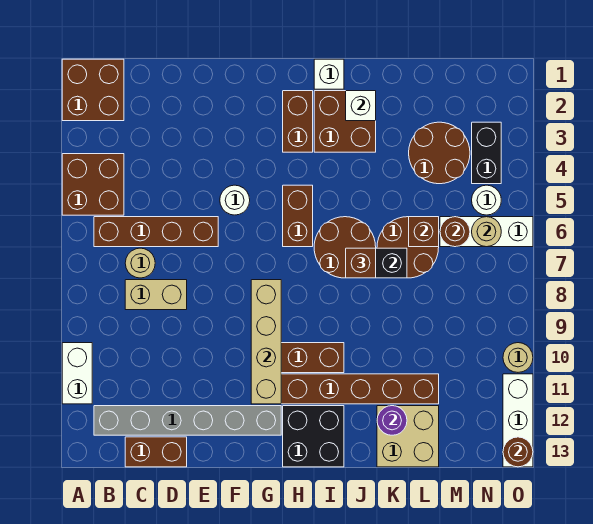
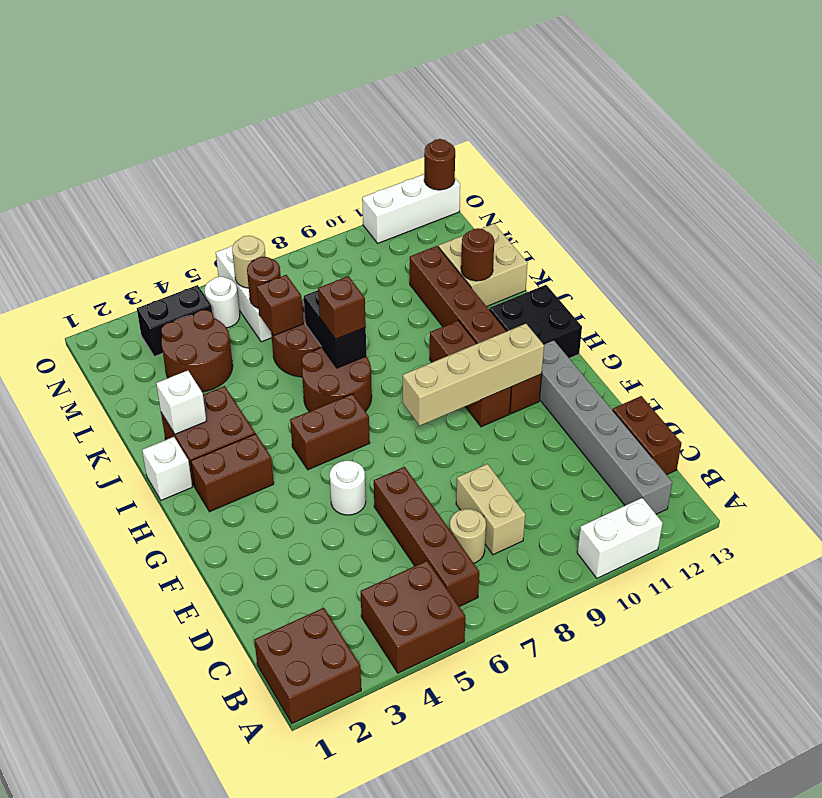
purple 1x1 round brick [377,406,407,435] -> brown 1x1 round brick [461,228,494,281]
tan 1x1 round brick [503,343,533,372] -> none

